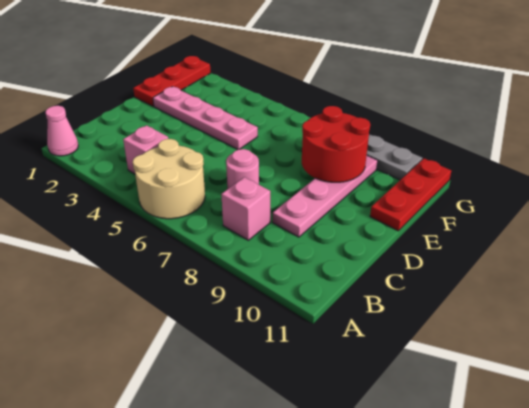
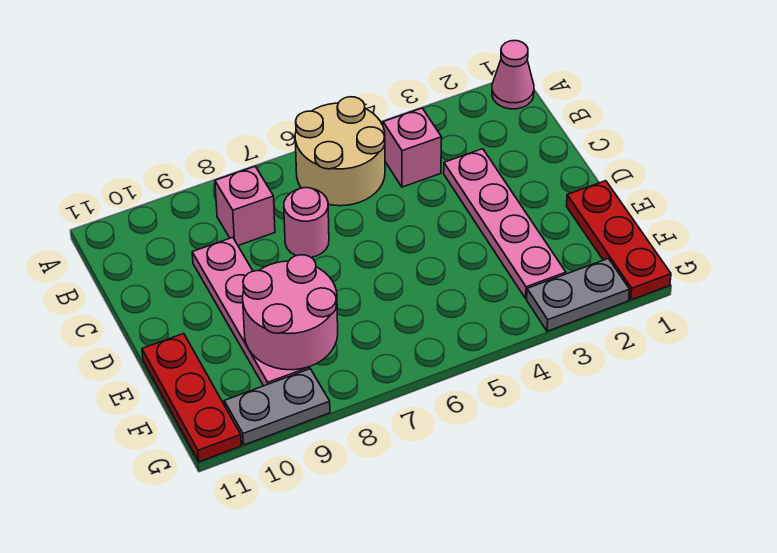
pink 1x4 plate [153,87,258,150] -> pink 1x4 plate turned to [444,149,566,298]
red 2x2 round brick [302,106,370,182] -> pink 2x2 round brick [243,255,338,370]
none -> grey 1x2 plate [527,259,630,331]

